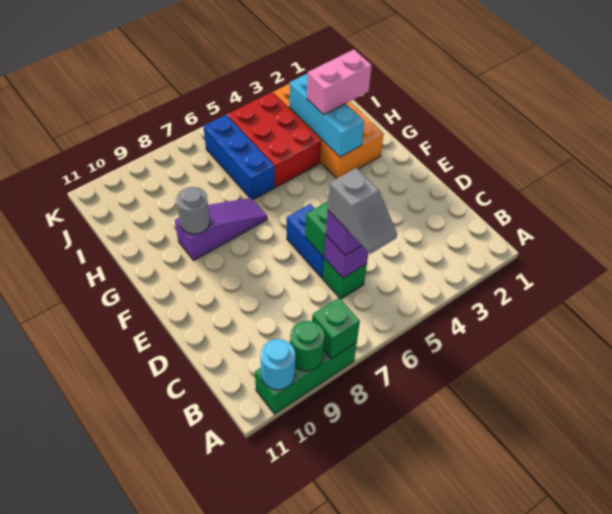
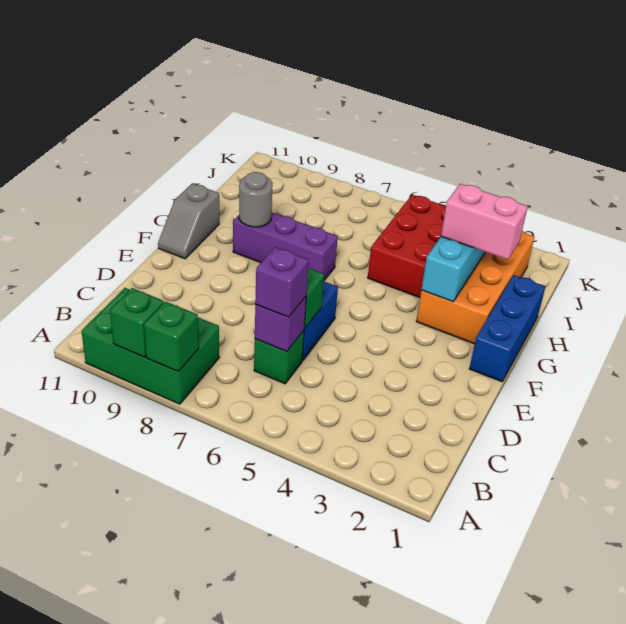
green 1x3 brick [255,342,357,414] -> green 2x3 brick [82,288,219,404]
green 1x1 round brick [290,321,325,371] -> green 1x1 brick [110,288,164,357]
cyan 1x1 round brick [260,339,295,390] -> none
grey 1x2 slope [328,168,397,254] -> grey 1x2 slope moved to [158,183,219,259]
purple 1x3 slope [175,198,267,260] -> purple 1x3 brick [233,212,338,280]
blue 1x3 brick [204,115,274,200] -> blue 1x3 brick moved to [469,275,546,382]

